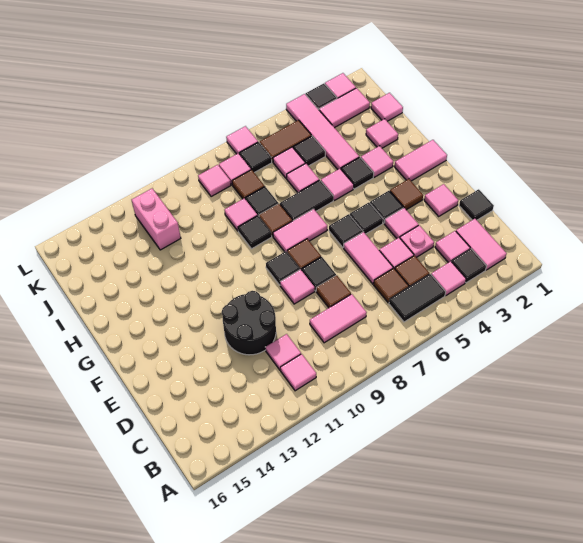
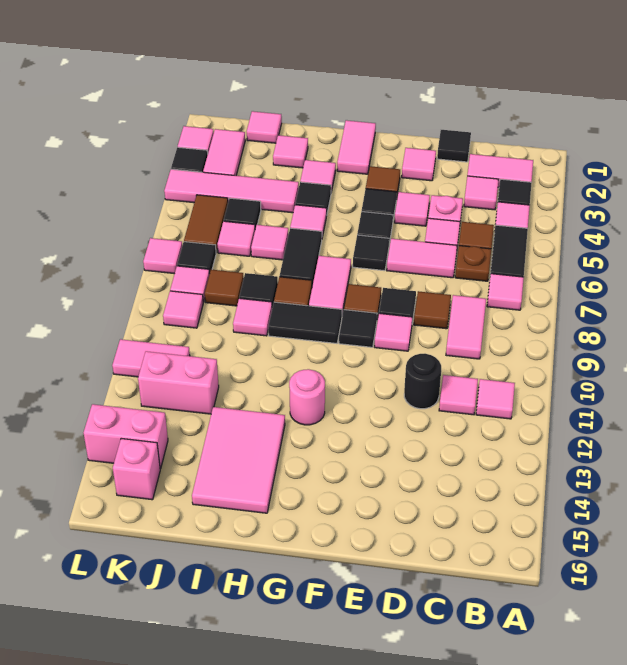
none -> pink 1x1 tile [487,274,524,310]
brown 1x1 tile [374,268,409,303] -> brown 1x1 plate [455,246,491,281]
black 2x2 round brick [222,291,276,355] -> black 1x1 round brick [404,354,441,409]
none -> pink 1x1 round brick [289,369,325,425]
black 1x1 tile [238,216,272,249] -> black 1x2 tile [268,302,342,343]
none -> pink 2x3 tile [192,407,285,513]
none -> pink 1x2 tile [112,339,190,377]
none -> pink 1x2 brick [84,404,168,469]
none -> pink 1x1 brick [113,438,160,500]

